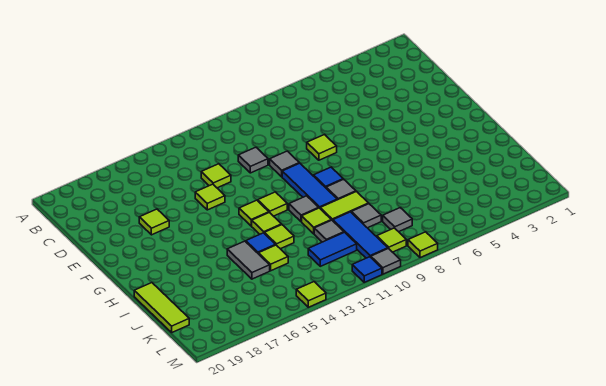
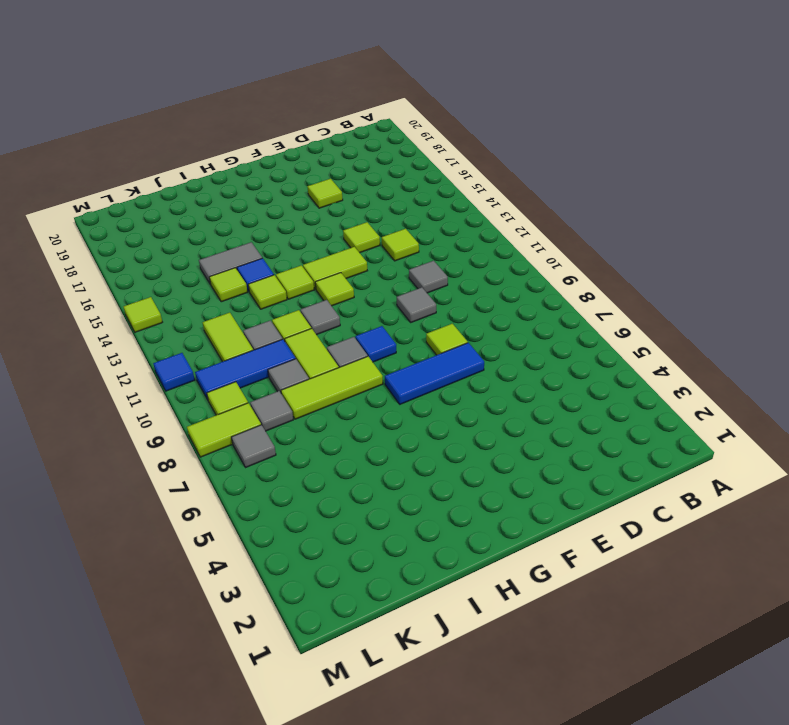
blue 1x3 tile [282,163,337,208] -> blue 1x3 tile moved to [385,343,484,404]
lime 1x1 tile [239,200,269,226] -> lime 1x2 tile [303,247,367,289]
lime 1x3 tile [134,283,189,332] -> lime 1x3 tile moved to [281,356,383,419]
blue 1x2 tile [308,232,357,266] -> lime 1x2 tile [203,313,253,362]
lime 1x1 tile [408,232,438,258] -> lime 1x2 tile [187,403,261,457]
grey 1x1 tile [371,248,401,274] -> grey 1x1 tile moved to [232,425,276,467]

